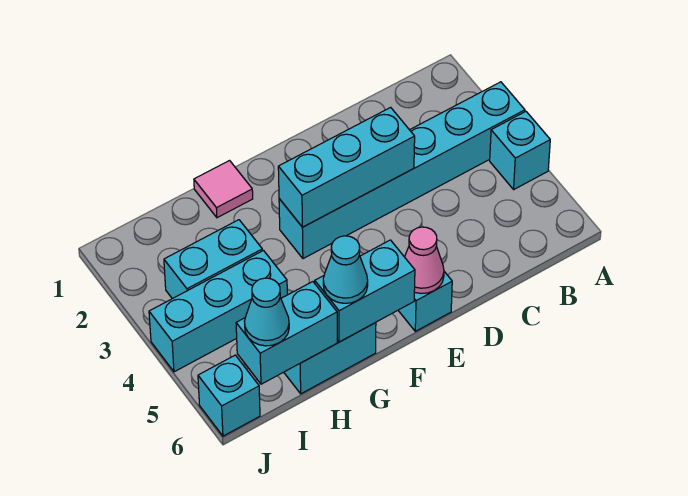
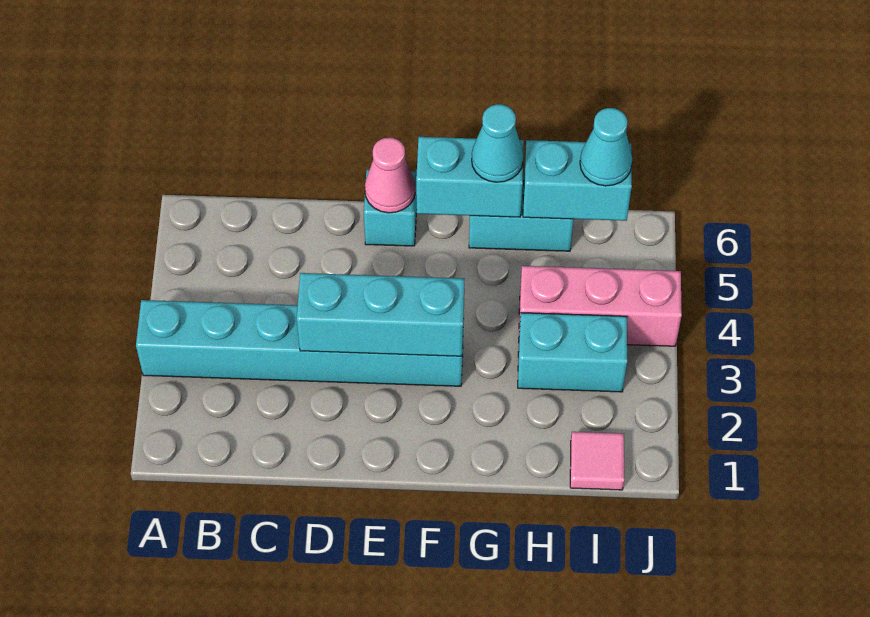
cyan 1x1 brick [490,112,550,189] -> none
pink 1x1 tile [194,161,253,218] -> pink 1x1 tile moved to [570,432,624,490]
cyan 1x3 brick [149,251,287,372] -> pink 1x3 brick [519,266,682,346]
cyan 1x1 brick [198,355,260,436] -> none

